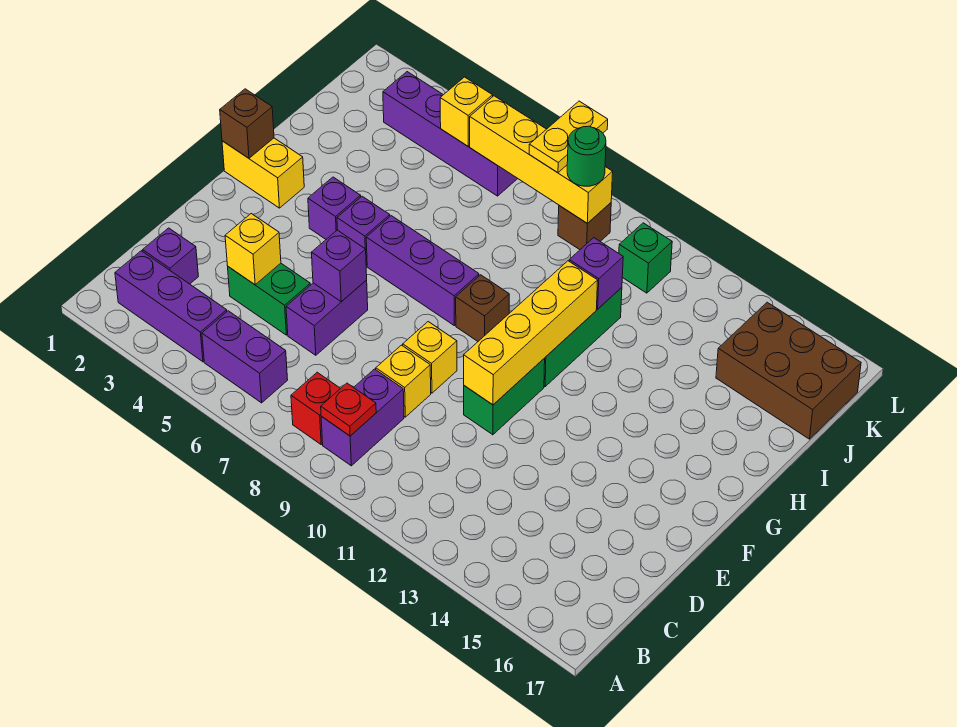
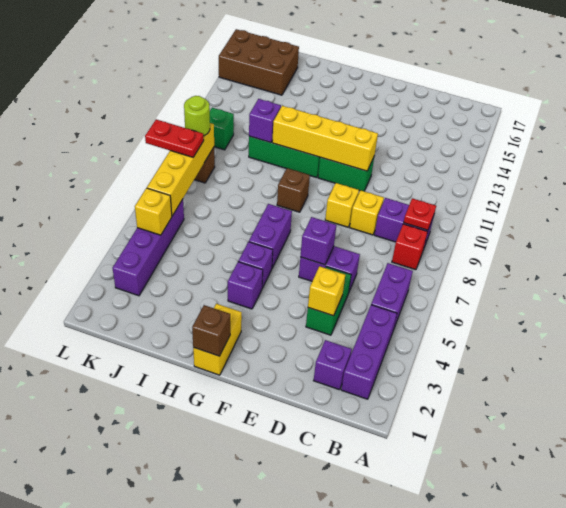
purple 1x3 brick [366,216,479,326] -> purple 1x2 brick [249,204,292,268]
brown 2x3 brick [716,302,861,439] -> brown 2x3 brick turned to [219,29,299,95]
yellow 1x2 plate [529,101,608,173] -> red 1x2 plate [145,119,204,157]
green 1x1 round brick [567,126,606,186] -> lime 1x1 round brick [184,96,210,136]

